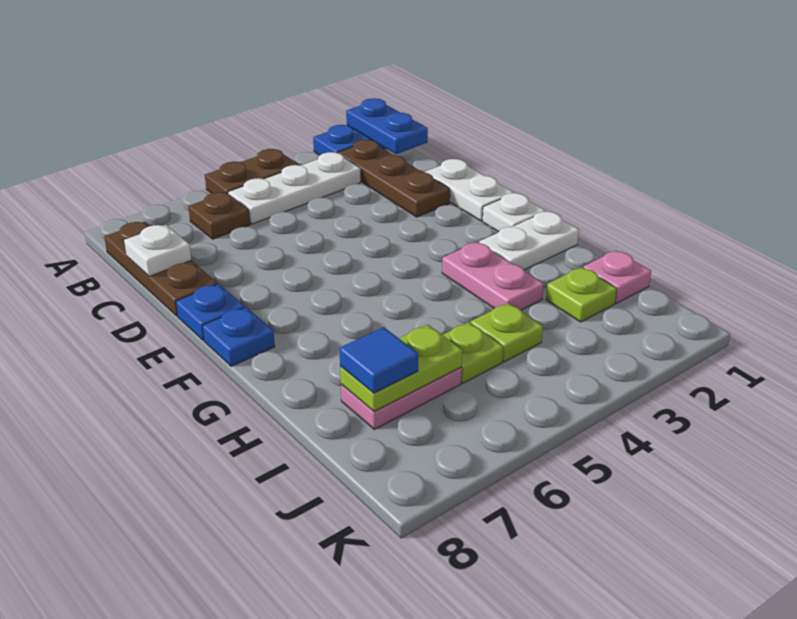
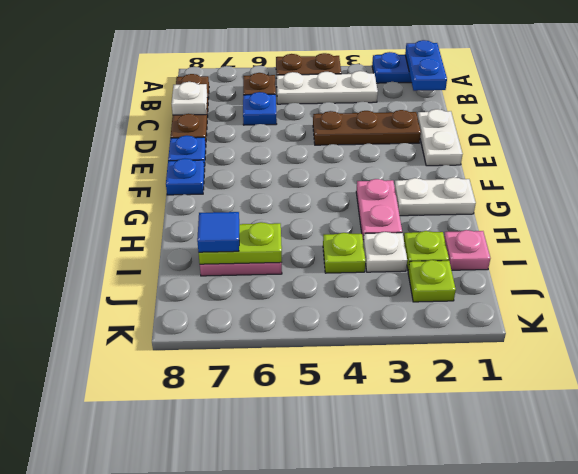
brown 1x3 plate [338,140,450,217] -> brown 1x3 plate turned to [313,110,421,145]
none -> blue 1x1 plate [243,92,277,125]
white 1x1 plate [482,193,545,232] -> white 1x1 plate moved to [363,232,407,272]
lime 1x1 plate [443,322,503,383] -> lime 1x1 plate moved to [408,260,456,302]

